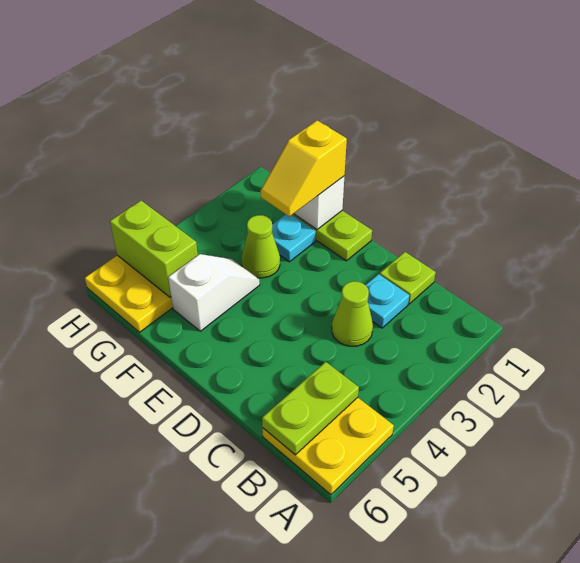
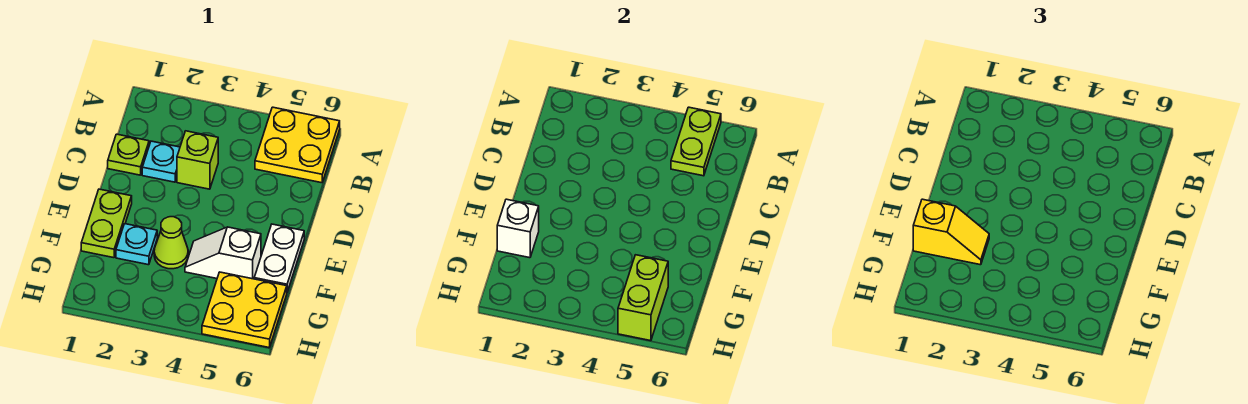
lime 1x2 plate [262,362,359,455] -> lime 1x2 plate turned to [671,107,721,176]
lime 1x1 cone [332,281,373,346] -> lime 1x1 brick [177,131,218,189]
none -> white 1x2 plate [254,224,304,292]

